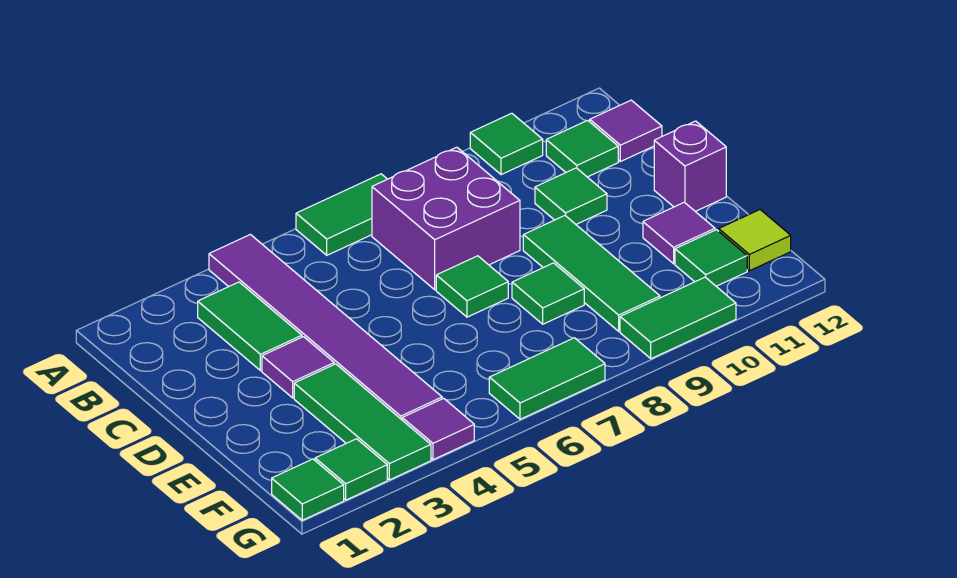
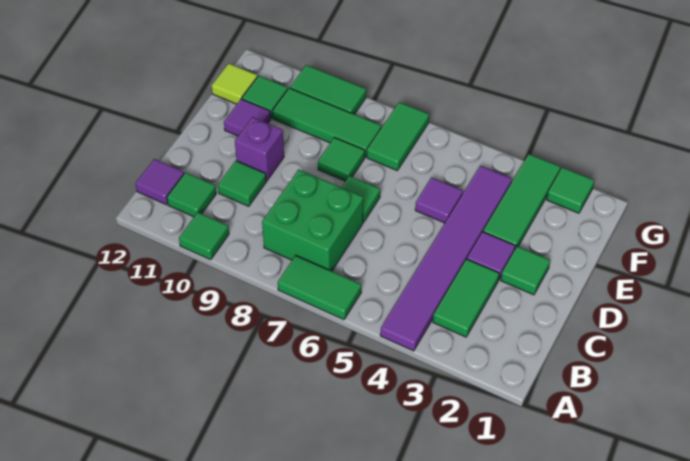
purple 2x2 brick [372,147,520,290] -> green 2x2 brick [262,170,363,271]
green 1x3 tile [523,216,660,331] -> green 1x3 tile turned to [273,88,381,157]
purple 1x1 brick [654,121,726,211] -> purple 1x1 brick moved to [235,117,284,181]
green 1x1 tile [272,459,344,520] -> green 1x1 tile moved to [501,246,550,295]
purple 1x1 tile [402,398,474,460] -> purple 1x1 tile moved to [415,178,463,223]
green 1x2 tile [489,338,605,419] -> green 1x2 tile turned to [367,102,429,170]

